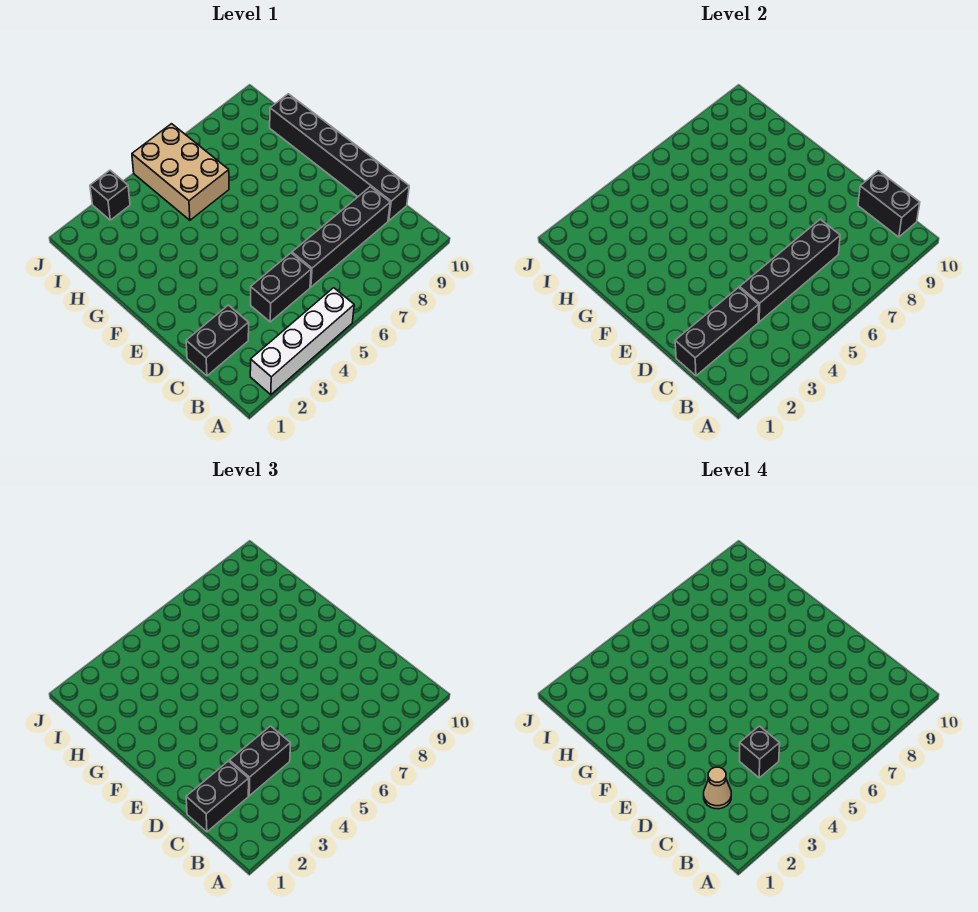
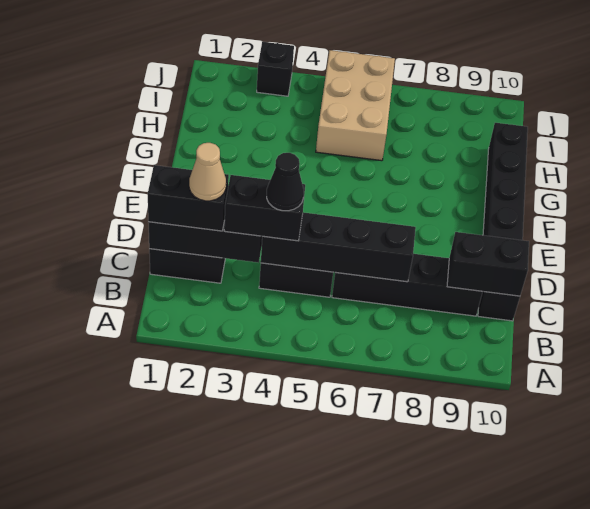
white 1x4 brick [250,288,354,395] -> none
black 1x2 brick [858,171,920,237] -> black 1x2 brick turned to [447,232,529,296]
black 1x1 brick [740,726,780,778] -> black 1x1 cone [267,153,304,211]

